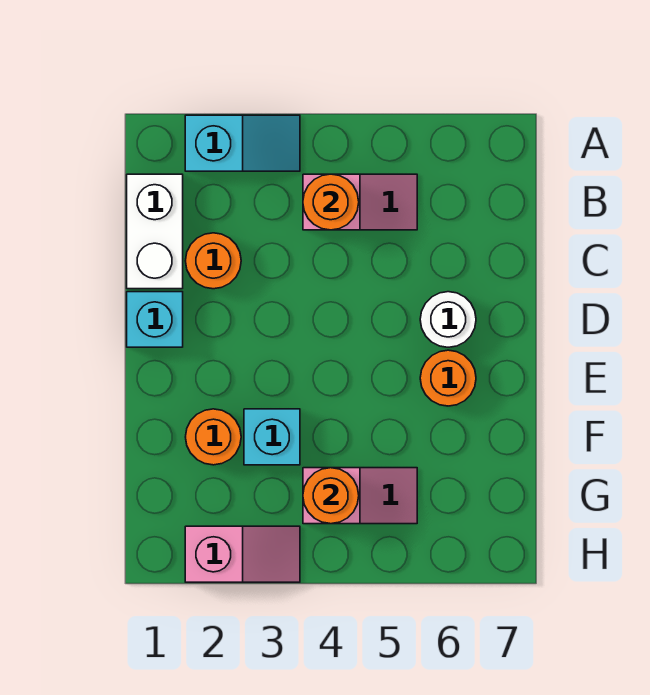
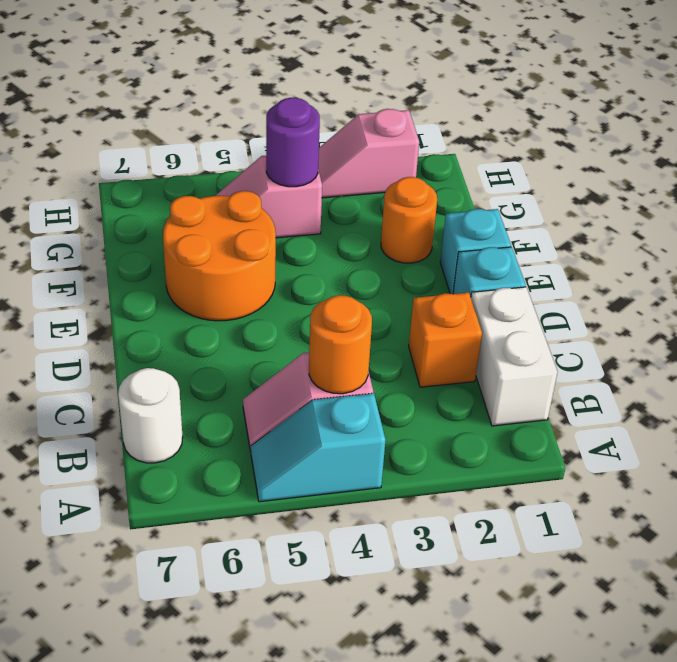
cyan 1x2 slope [185,115,300,171] -> cyan 1x2 slope moved to [251,393,385,502]
orange 1x1 round brick [185,233,241,289] -> orange 1x1 brick [409,293,482,387]
white 1x1 round brick [420,292,476,347] -> white 1x1 round brick moved to [118,368,183,463]
orange 1x1 round brick [420,350,476,406] -> orange 2x2 round brick [163,191,276,321]
cyan 1x1 brick [244,409,300,465] -> cyan 1x1 brick moved to [440,209,511,294]
orange 1x1 round brick [303,468,359,524] -> purple 1x1 round brick [266,98,320,187]

